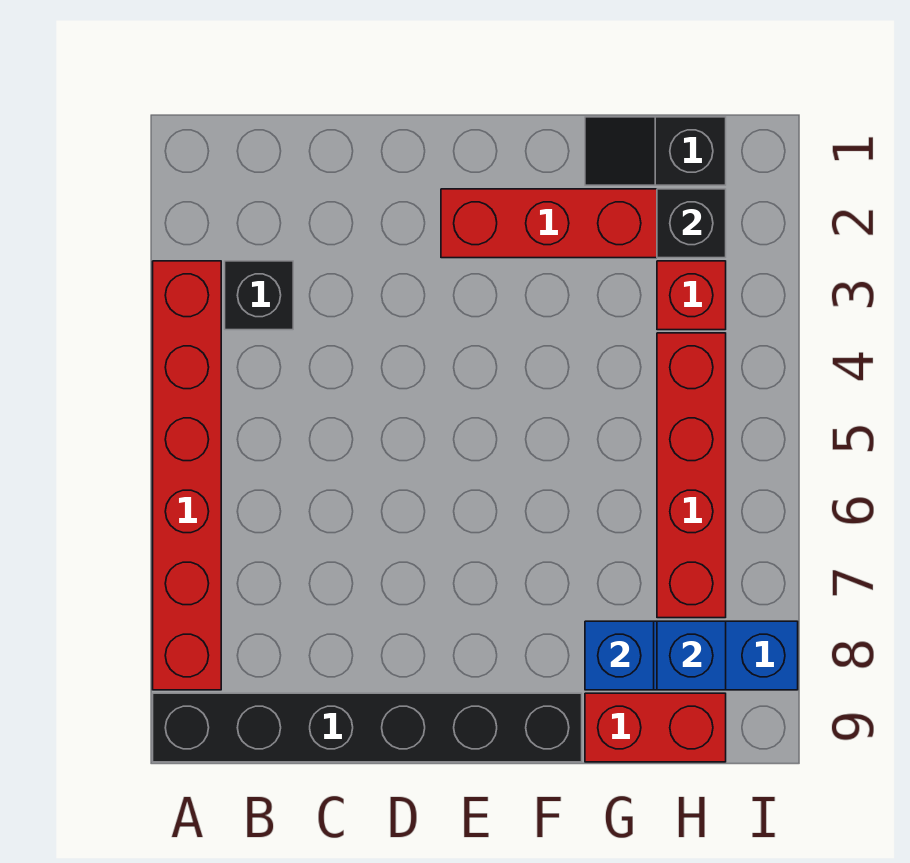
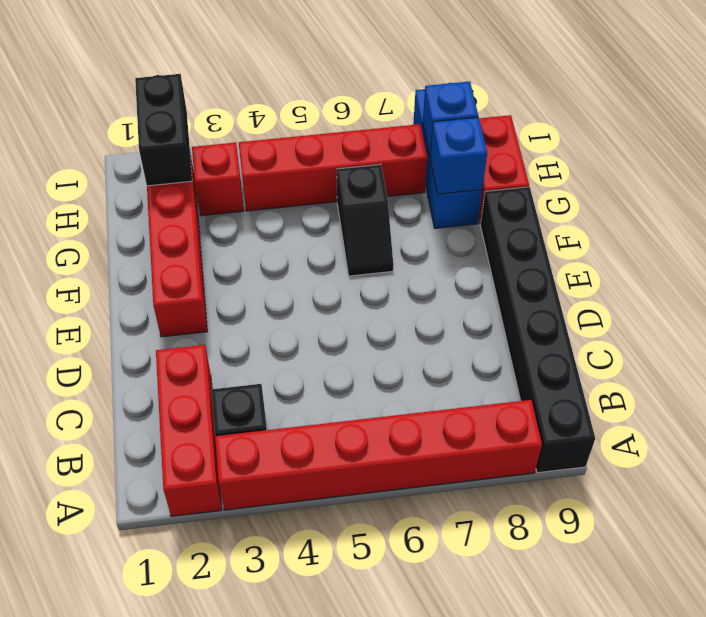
none -> red 1x3 brick [156,345,222,516]
black 1x2 slope [585,117,726,185] -> black 1x2 slope moved to [337,164,393,276]
black 1x1 brick [657,189,726,258] -> black 1x2 brick [135,74,192,186]

